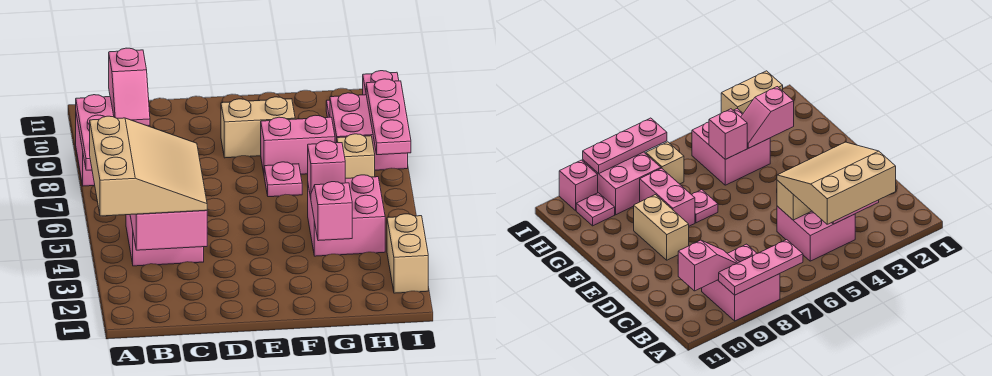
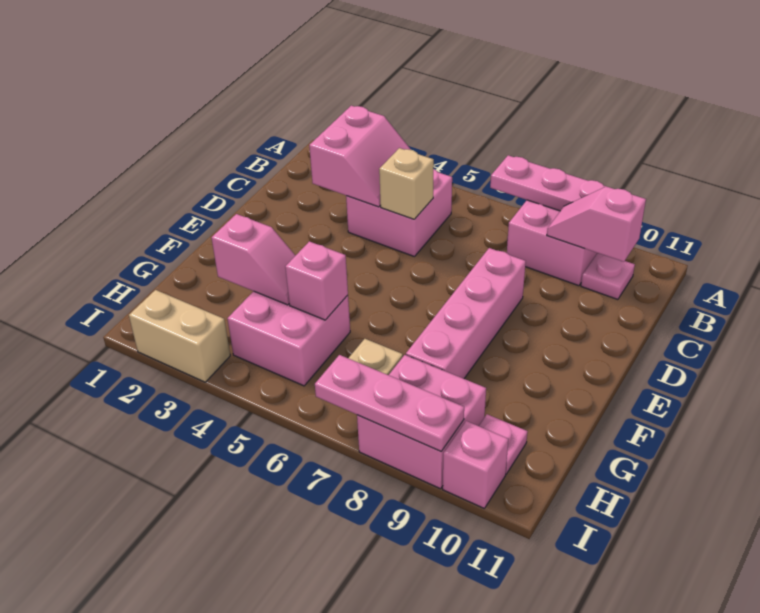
tan 3x3 slope [90,116,207,216] -> none
tan 1x2 brick [221,97,295,158] -> none
pink 1x1 plate [264,162,302,197] -> pink 1x1 plate moved to [581,253,635,300]
pink 1x2 brick [261,115,335,174] -> pink 1x4 brick [406,248,526,379]

